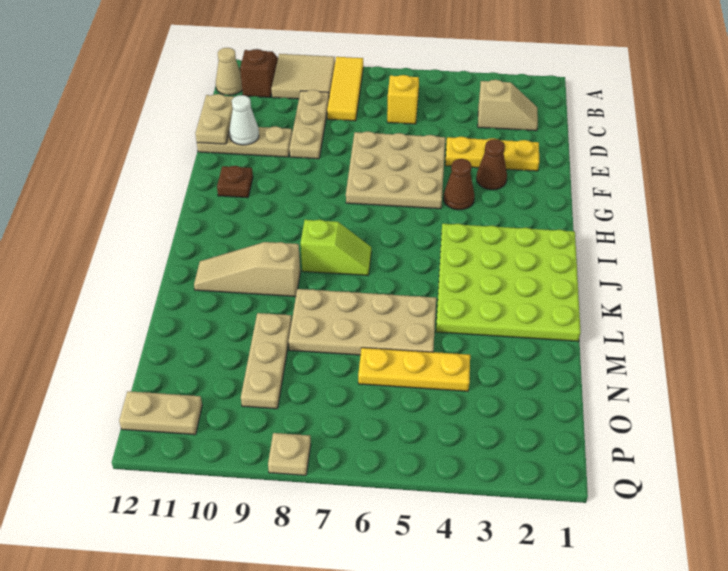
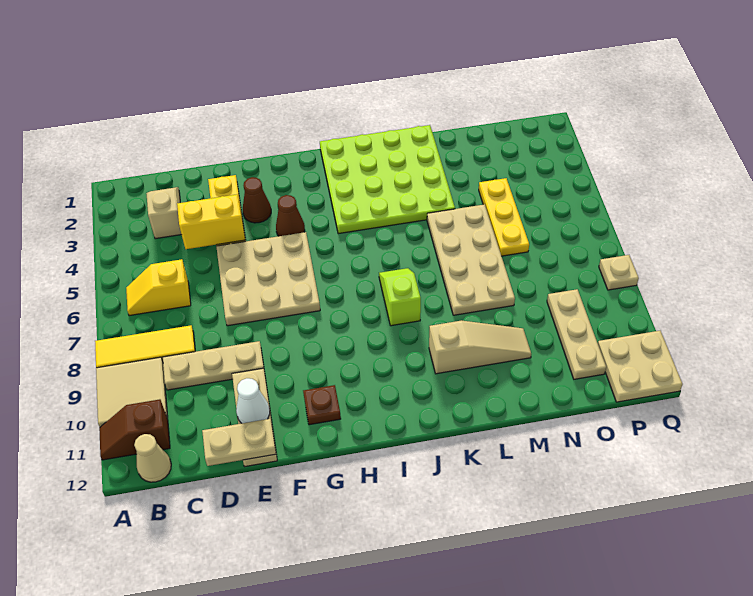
none -> yellow 1x2 brick [177,194,245,249]
tan 1x3 slope [194,242,300,297] -> tan 1x3 slope turned to [429,321,531,374]
tan 1x3 plate [241,313,292,409] -> tan 1x3 plate turned to [547,289,606,379]
tan 1x2 plate [119,391,202,435] -> tan 2x2 plate [598,331,682,402]

